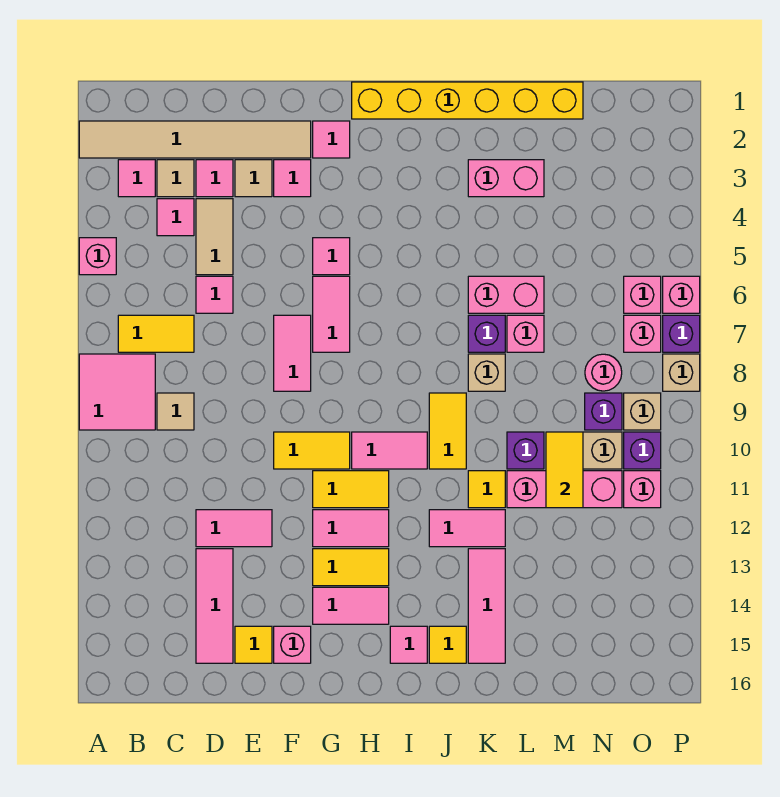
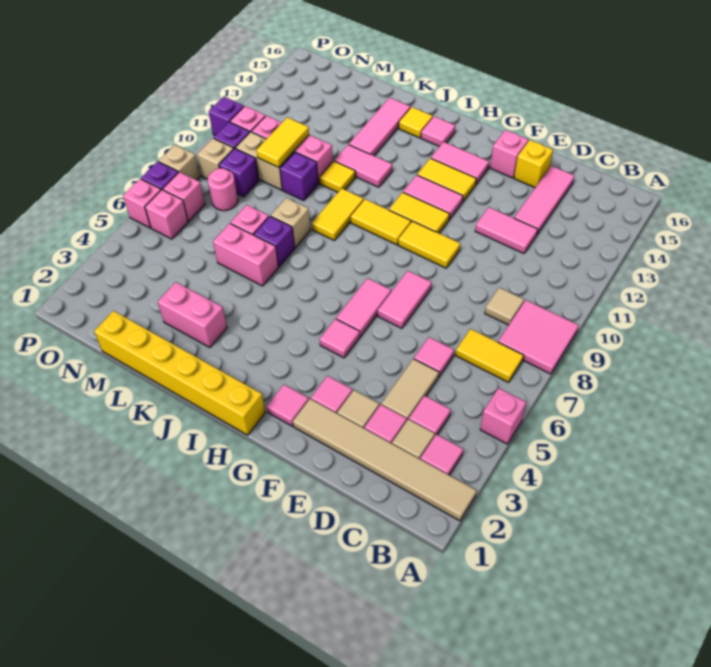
yellow 1x1 tile [235,626,272,663] -> yellow 1x1 brick [514,140,553,188]
pink 1x2 tile [352,432,427,469] -> yellow 1x2 tile [351,199,411,245]
none -> purple 1x1 brick [209,97,244,135]

